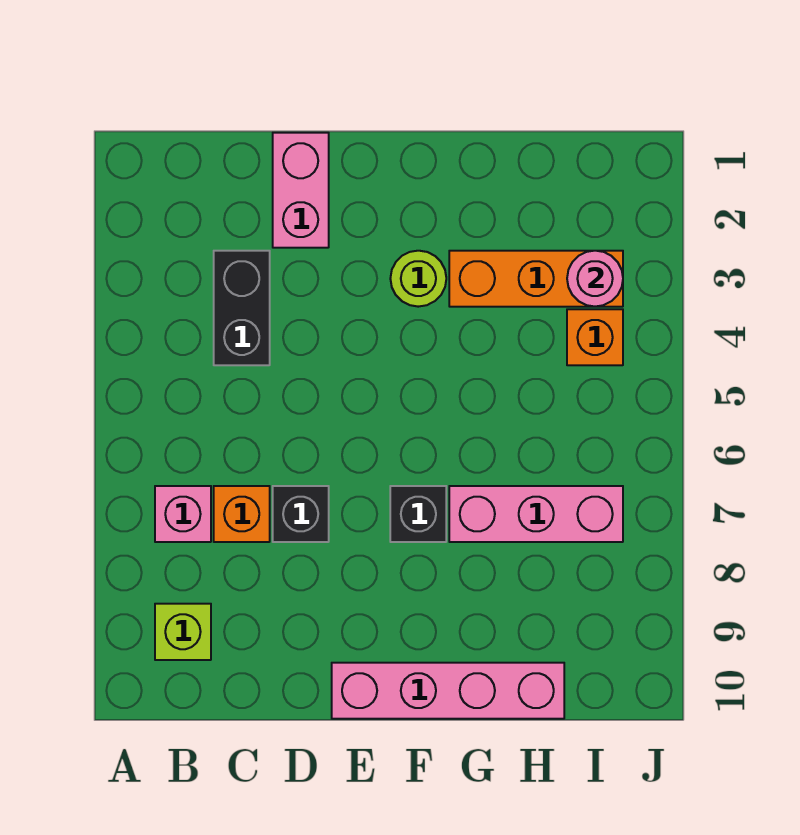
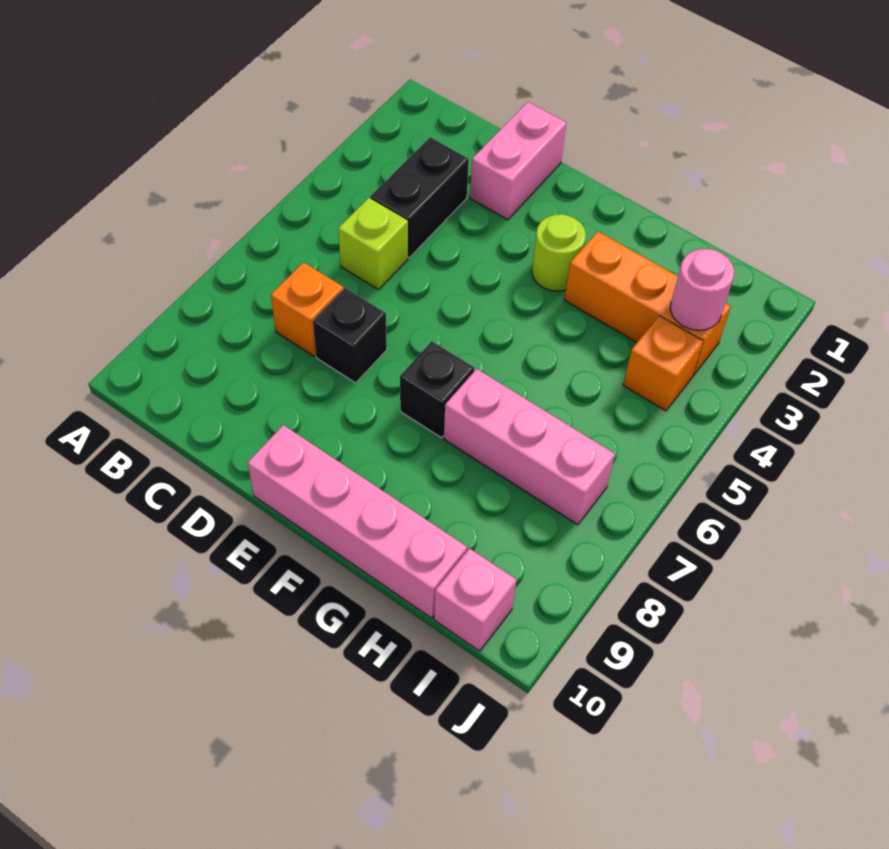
pink 1x1 brick [155,486,211,542] -> pink 1x1 brick moved to [434,549,517,651]
lime 1x1 brick [155,604,211,660] -> lime 1x1 brick moved to [338,198,408,290]

